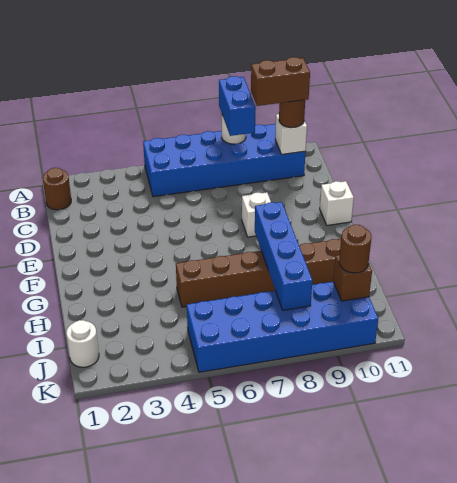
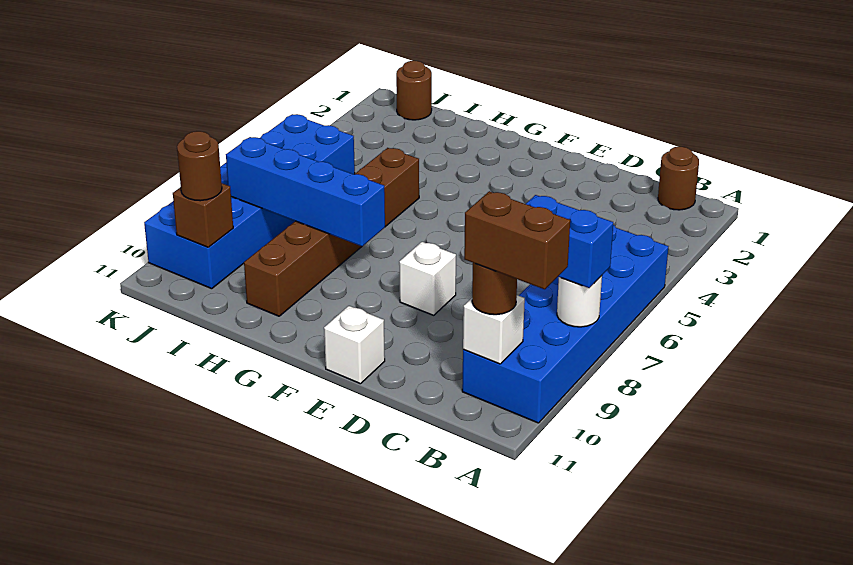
brown 1x2 brick [251,57,310,106] -> brown 1x2 brick turned to [464,191,570,289]
white 1x1 round brick [66,320,99,367] -> brown 1x1 round brick [396,61,432,120]

